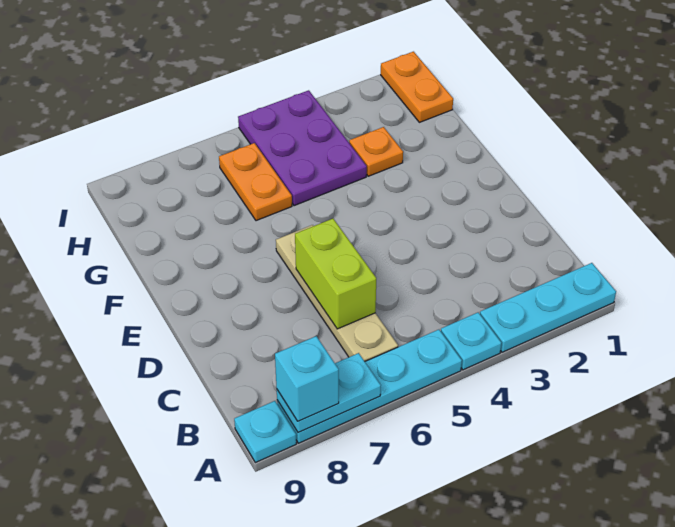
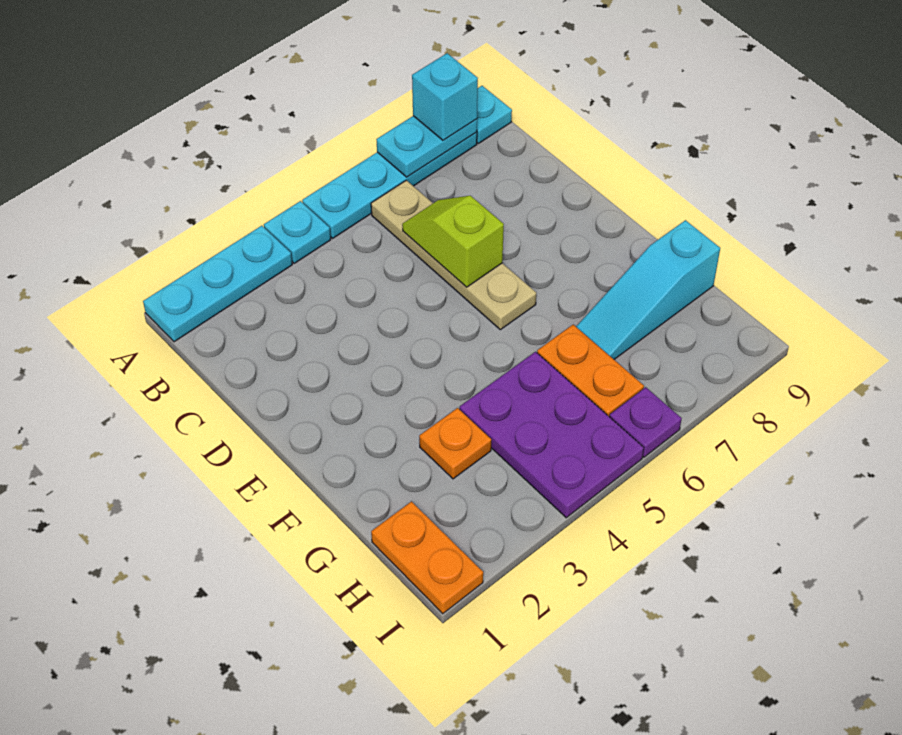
lime 1x2 brick [295,219,376,329] -> lime 1x2 slope [402,196,504,287]
none -> cyan 1x3 slope [576,220,720,359]
none -> purple 1x1 plate [610,387,682,457]

